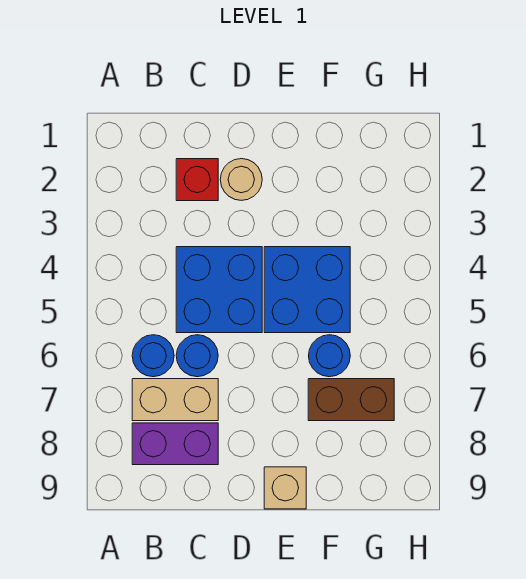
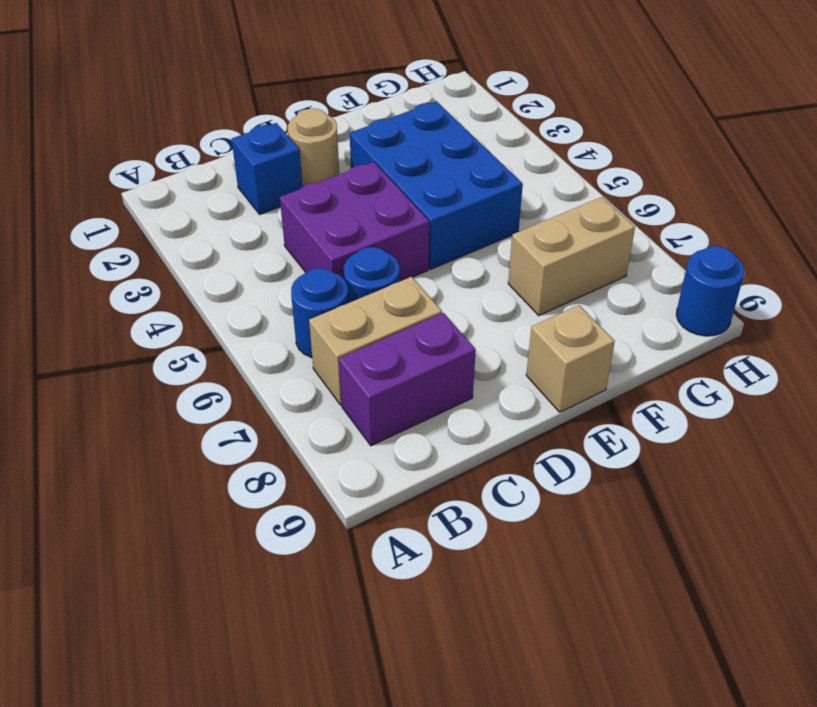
red 1x1 brick [176,159,218,201] -> blue 1x1 brick [232,123,303,214]
blue 2x2 brick [176,247,262,333] -> purple 2x2 brick [280,162,429,281]
blue 2x2 brick [264,247,350,333] -> blue 2x3 brick [350,101,523,269]
blue 1x1 round brick [309,335,350,377] -> blue 1x1 round brick moved to [676,246,744,336]
brown 1x2 brick [308,379,394,421] -> tan 1x2 brick [508,197,635,315]

